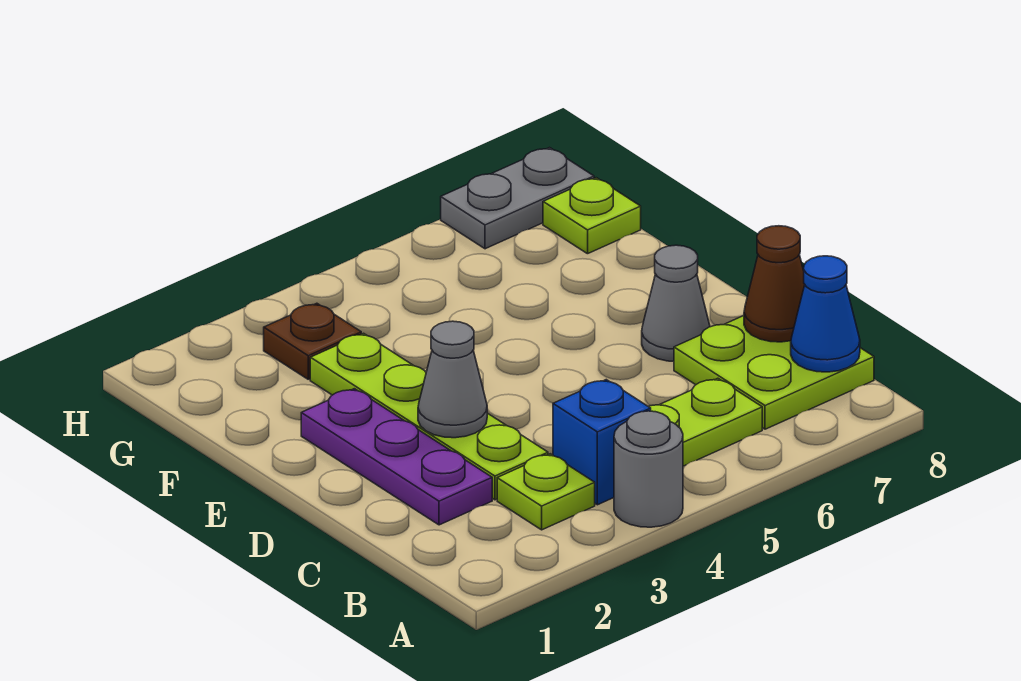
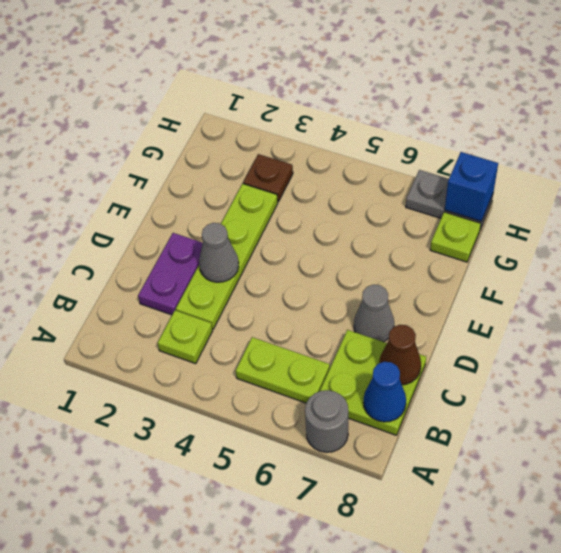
grey 1x1 round brick [614,411,683,527] -> grey 1x1 round brick moved to [305,390,348,452]
blue 1x1 brick [553,380,651,505] -> blue 1x1 brick moved to [445,152,498,221]
purple 1x3 plate [301,389,492,525] -> purple 1x2 plate [138,233,203,315]

